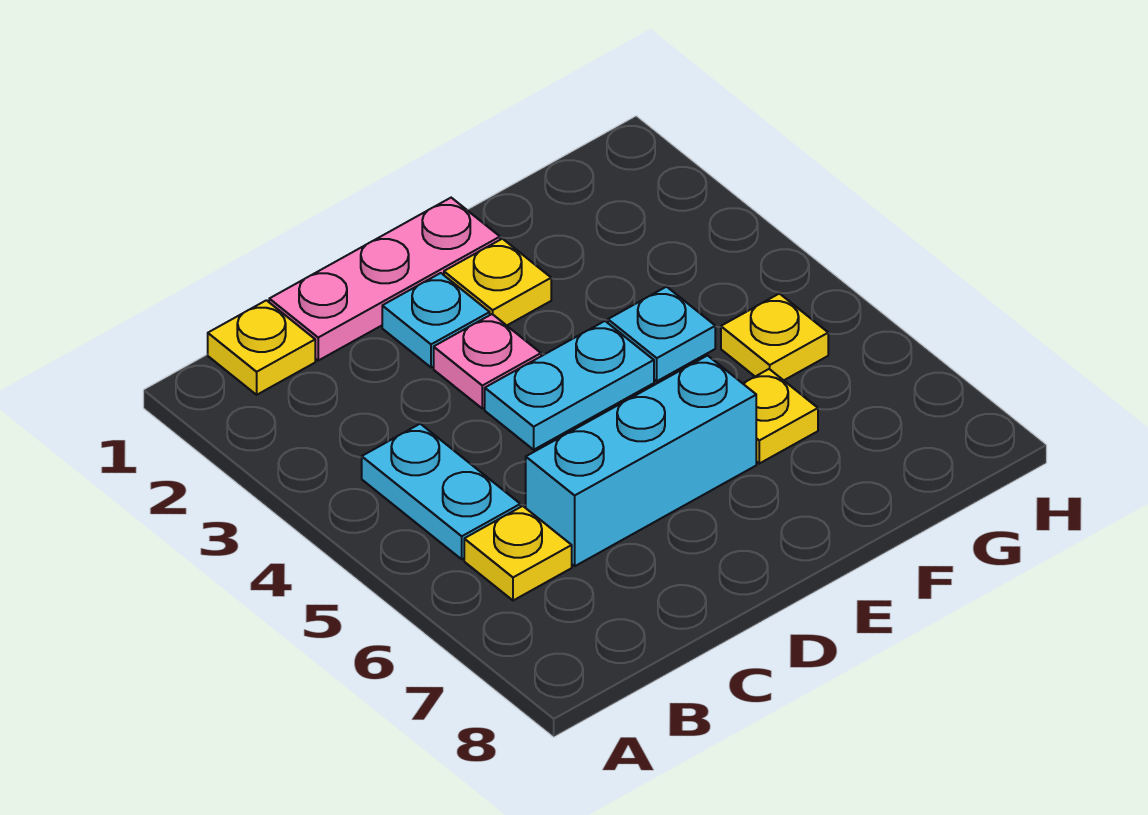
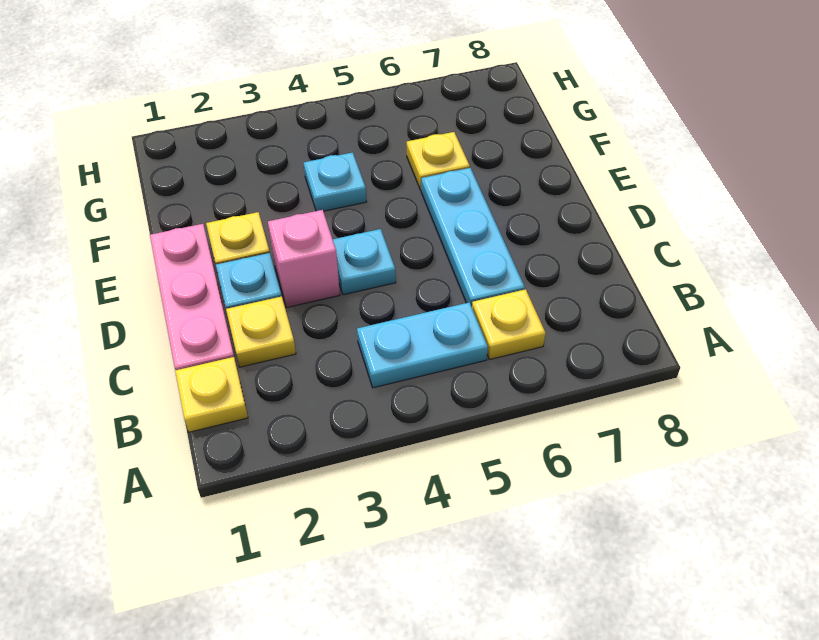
cyan 1x3 brick [526,356,756,566] -> cyan 1x3 plate [421,168,525,307]
pink 1x1 plate [434,314,541,409] -> pink 1x1 brick [268,210,340,307]
cyan 1x2 plate [485,321,654,450] -> cyan 1x1 plate [333,229,396,295]
yellow 1x1 plate [721,294,828,380] -> yellow 1x1 plate moved to [226,296,296,367]

